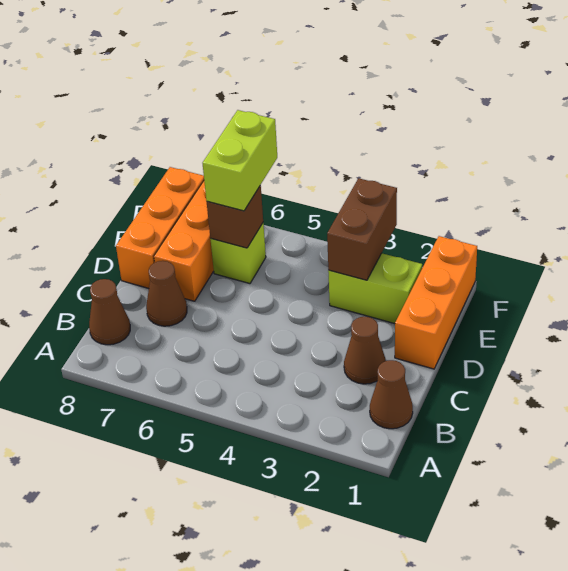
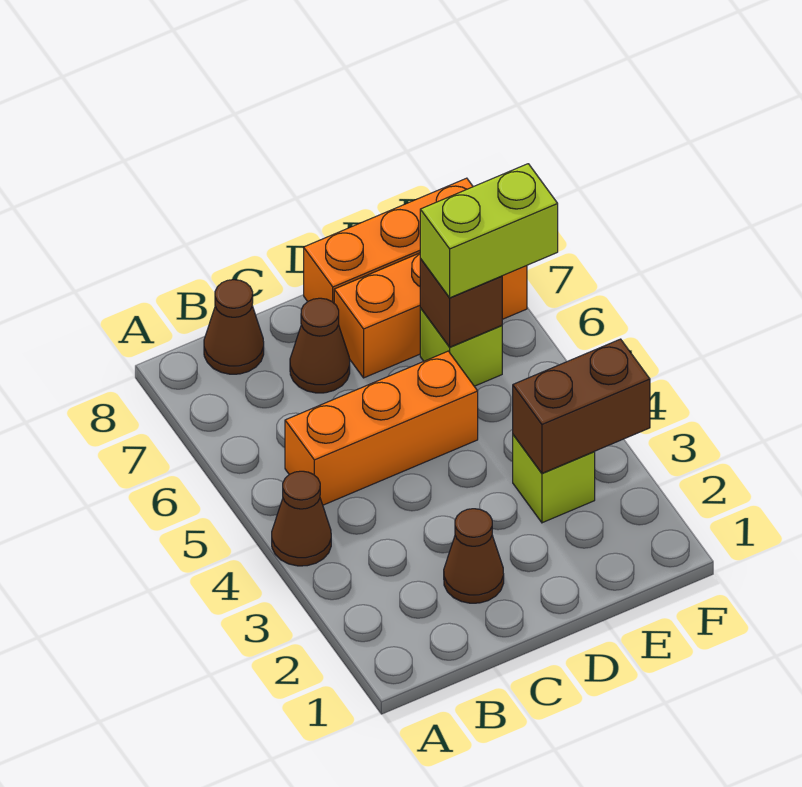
brown 1x1 cone [370,360,413,429] -> brown 1x1 cone moved to [272,471,331,566]
orange 1x3 brick [395,236,477,369] -> orange 1x3 brick moved to [285,351,478,505]
lime 1x2 brick [328,253,422,324] -> lime 1x1 brick [513,435,595,523]

